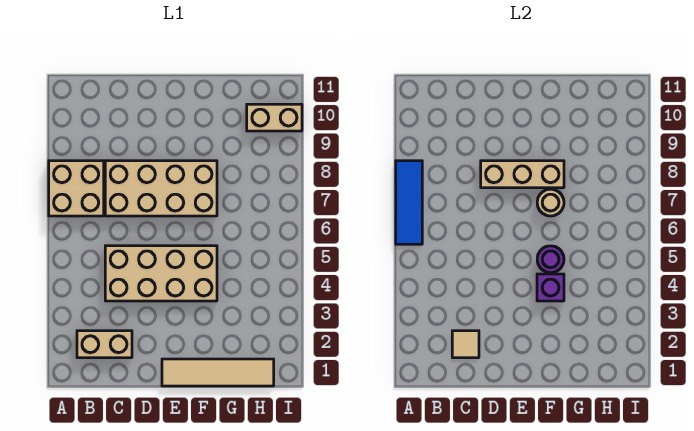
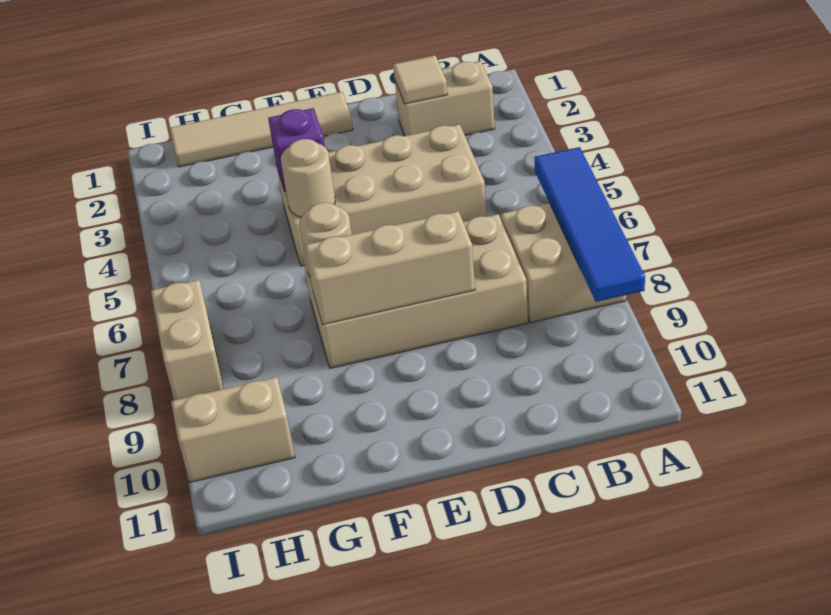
blue 1x3 tile [396,161,422,244] -> blue 1x4 tile [534,147,645,302]
purple 1x1 round brick [537,246,564,273] -> tan 1x1 round brick [281,139,335,217]
none -> tan 1x2 brick [151,280,224,400]

